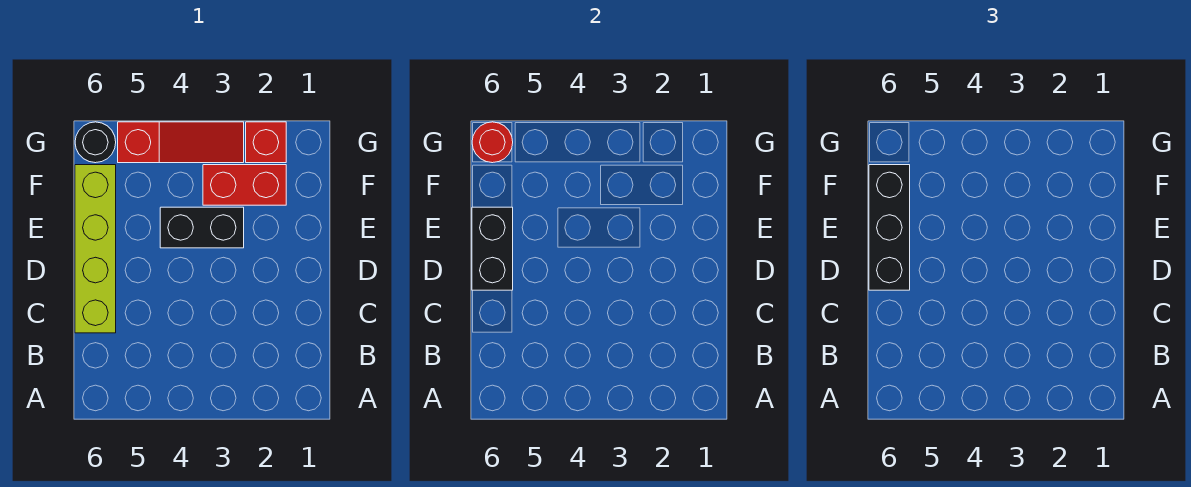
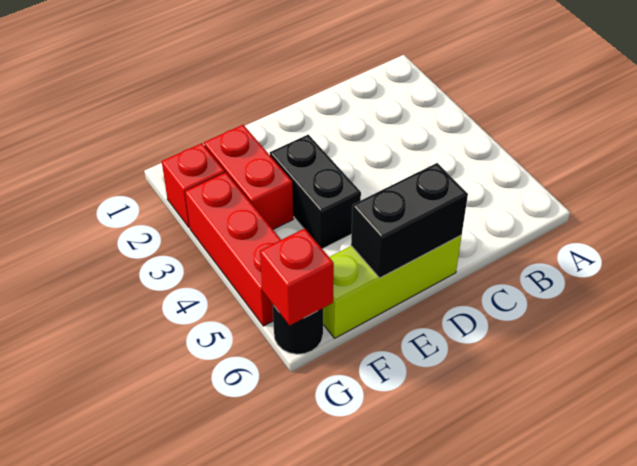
lime 1x4 brick [75,165,116,333] -> lime 1x3 brick [323,235,462,338]
black 1x3 brick [869,165,910,290] -> none
red 1x3 slope [118,122,244,163] -> red 1x3 brick [185,173,281,326]
red 1x1 round brick [472,122,513,163] -> red 1x1 brick [260,228,334,326]

